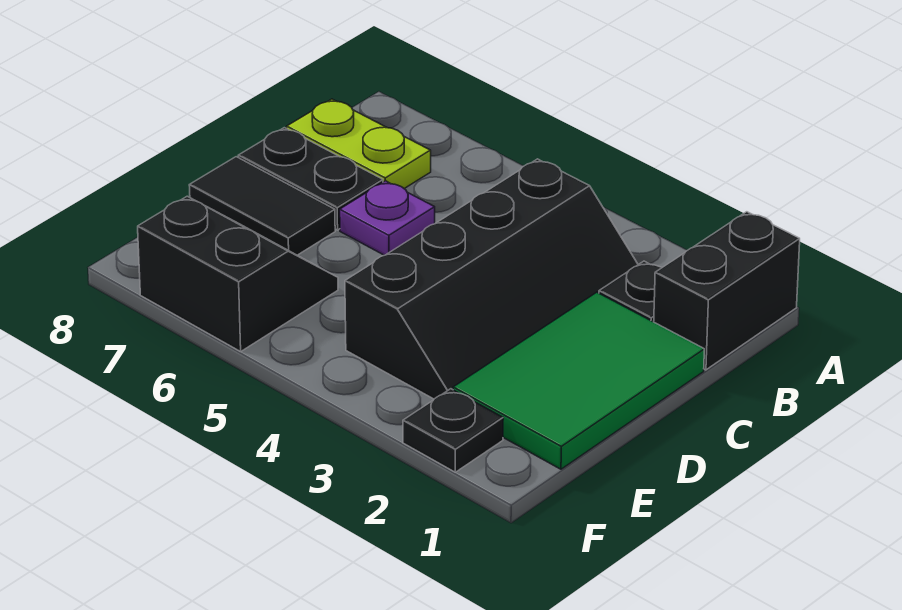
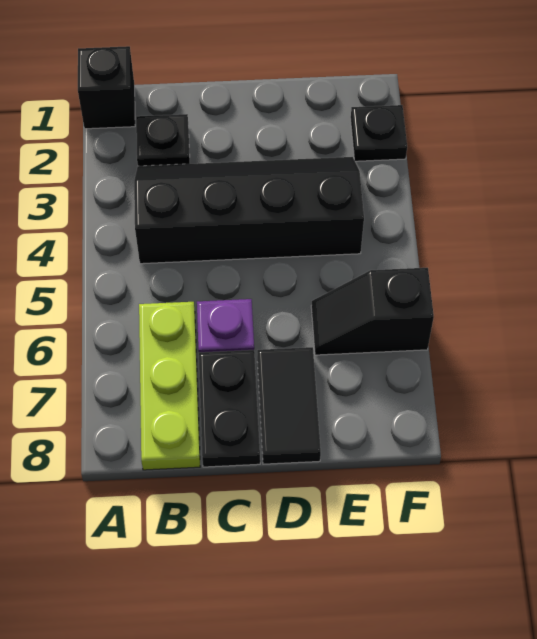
black 1x2 brick [654,212,800,370] -> black 1x1 brick [78,46,135,129]
lime 1x2 plate [287,99,431,189] -> lime 1x3 plate [139,302,200,470]
green 2x3 tile [453,292,704,469] -> none
black 2x2 slope [138,196,338,352] -> black 1x2 slope [311,268,434,355]

